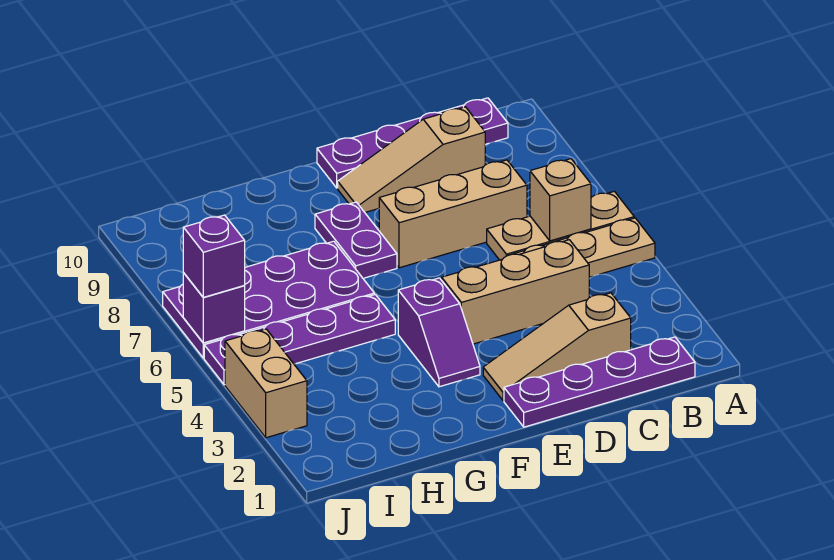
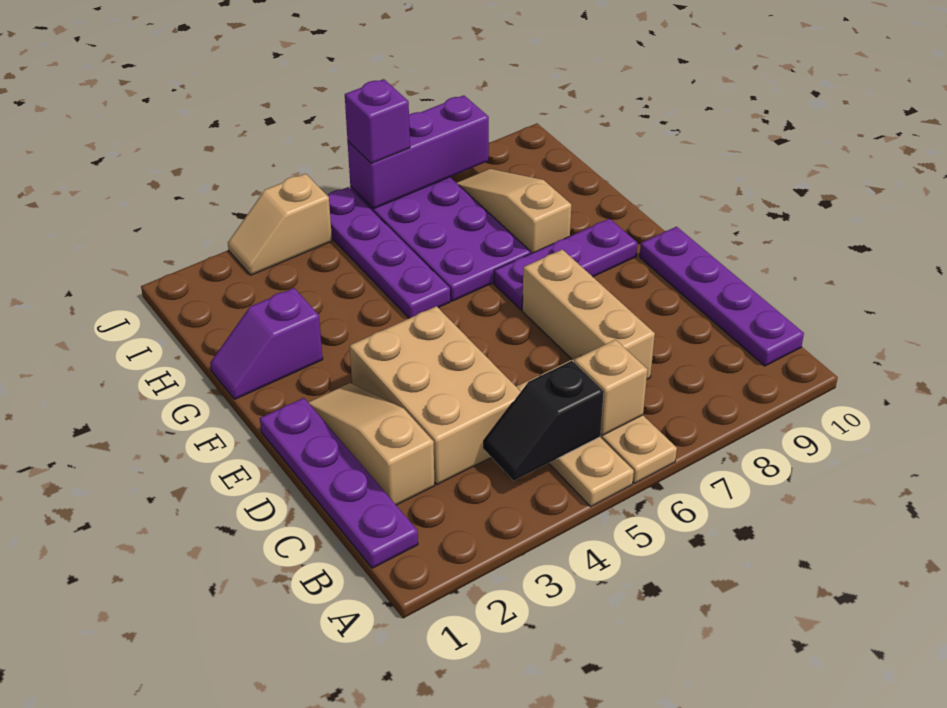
none -> black 1x2 slope [484,361,604,481]
tan 1x3 brick [442,240,589,344] -> tan 2x3 brick [350,306,521,485]
tan 1x3 slope [338,107,485,212] -> tan 1x3 slope moved to [457,169,571,253]
purple 1x2 slope [398,278,480,387] -> purple 1x2 slope moved to [210,288,323,399]
purple 1x2 plate [315,202,397,278] -> purple 1x3 plate [494,219,637,310]
tan 1x2 brick [225,329,307,438] -> tan 1x2 slope [228,174,332,275]
purple 1x1 brick [183,273,245,343] -> purple 1x3 brick [348,95,489,208]

